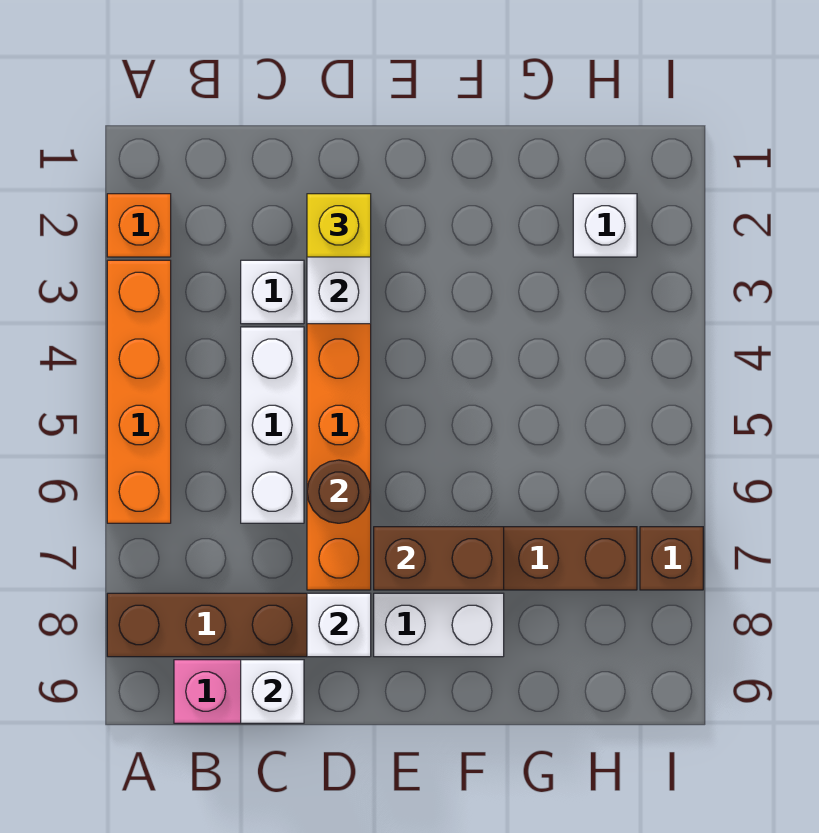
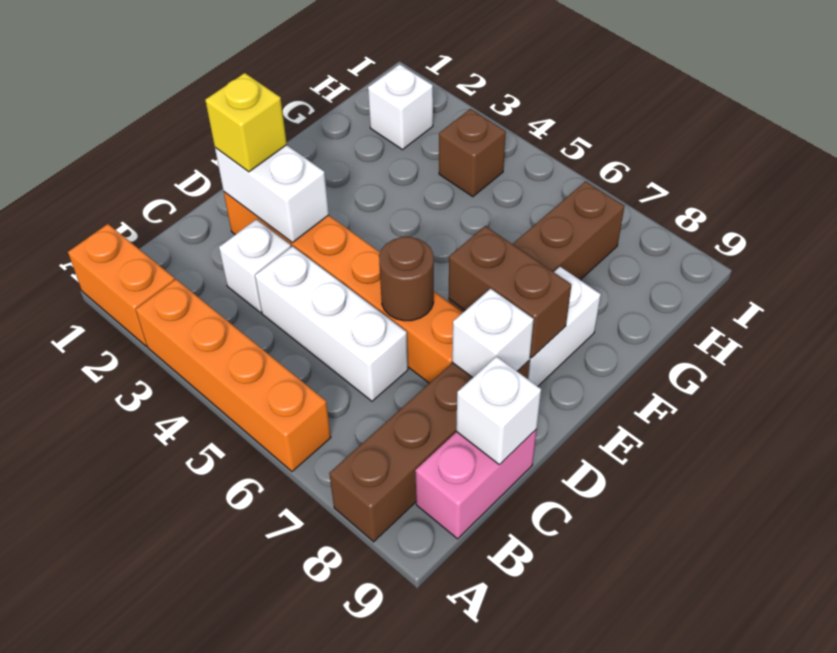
orange 1x1 brick [107,194,171,257] -> orange 1x2 brick [68,224,175,346]
brown 1x2 brick [374,527,504,590] -> brown 1x2 brick turned to [449,226,571,358]
brown 1x1 brick [640,527,703,590] -> brown 1x1 brick moved to [439,109,506,197]

